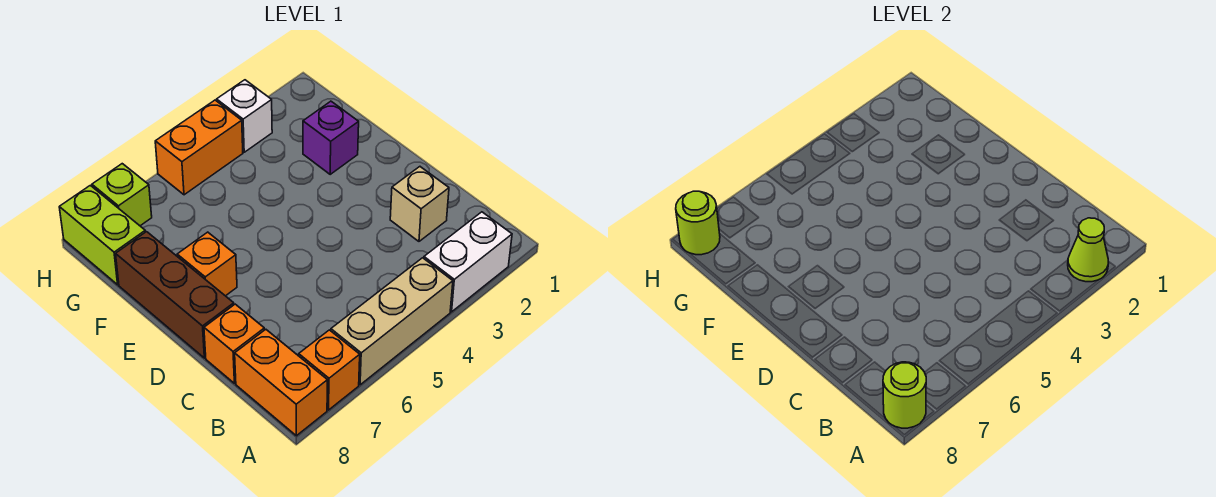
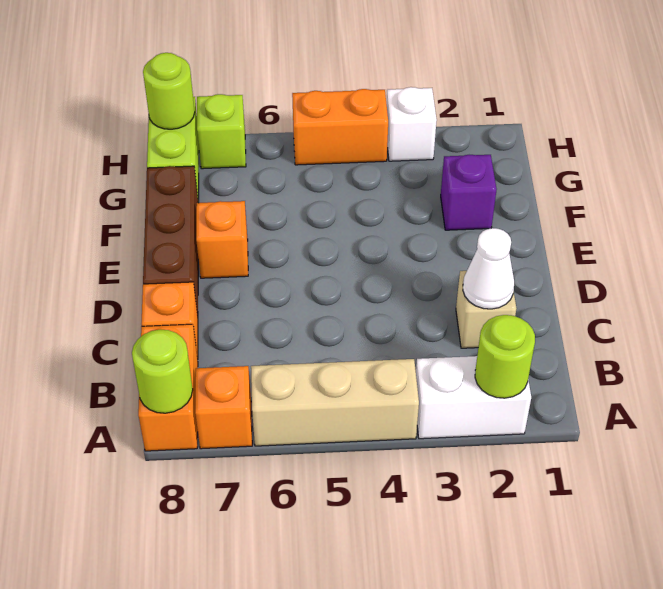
lime 1x1 cone [1068,218,1109,282] -> lime 1x1 round brick [475,315,535,398]
none -> white 1x1 cone [463,228,514,309]

